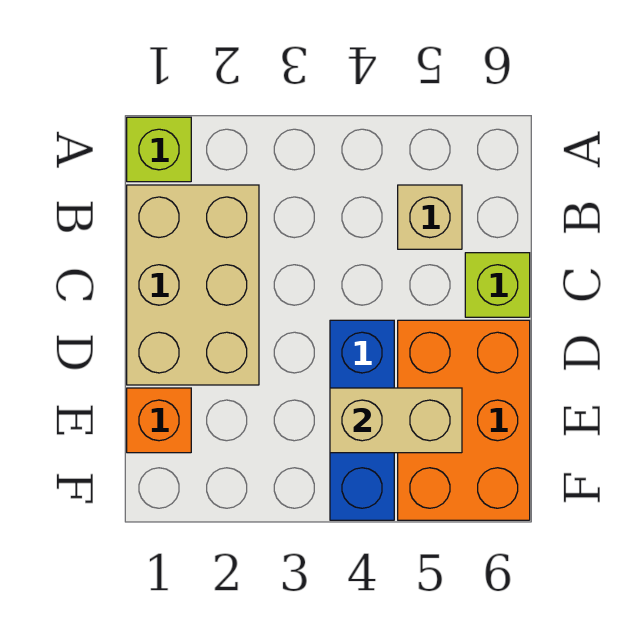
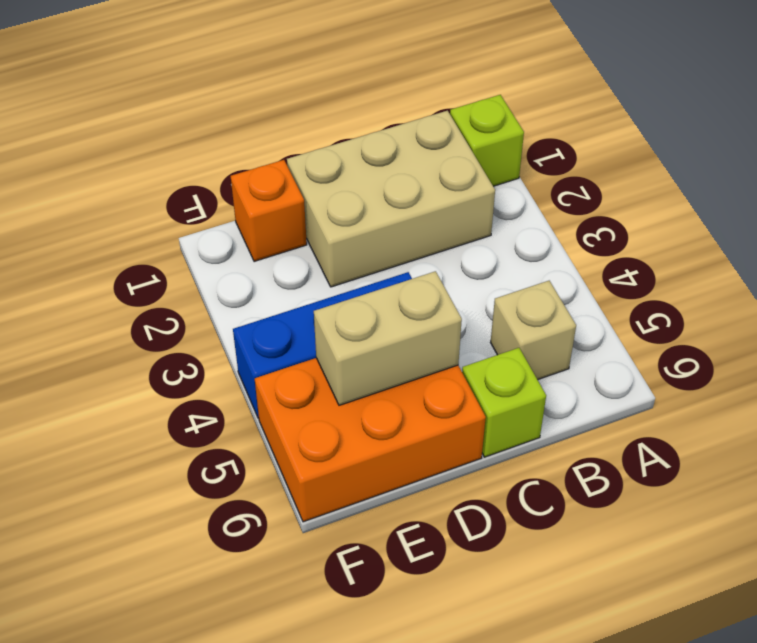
tan 1x2 brick [330,388,462,453] -> tan 1x2 brick turned to [314,271,462,405]

